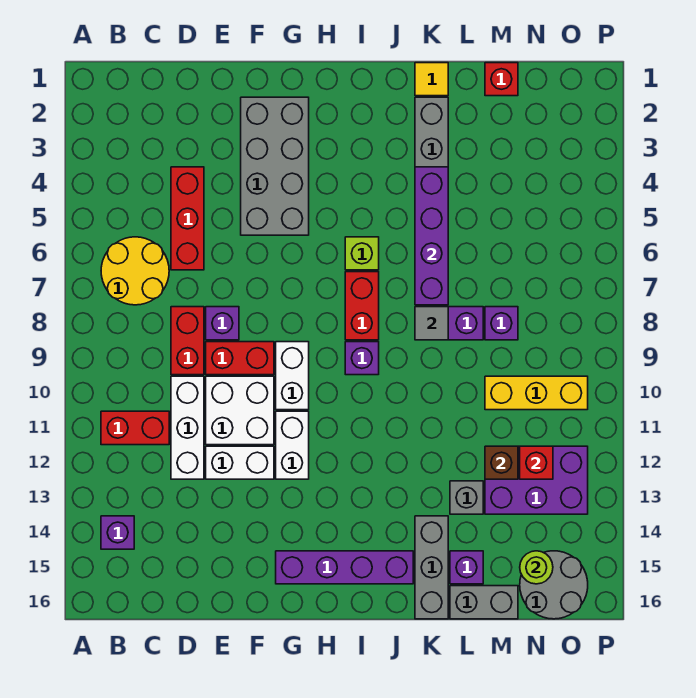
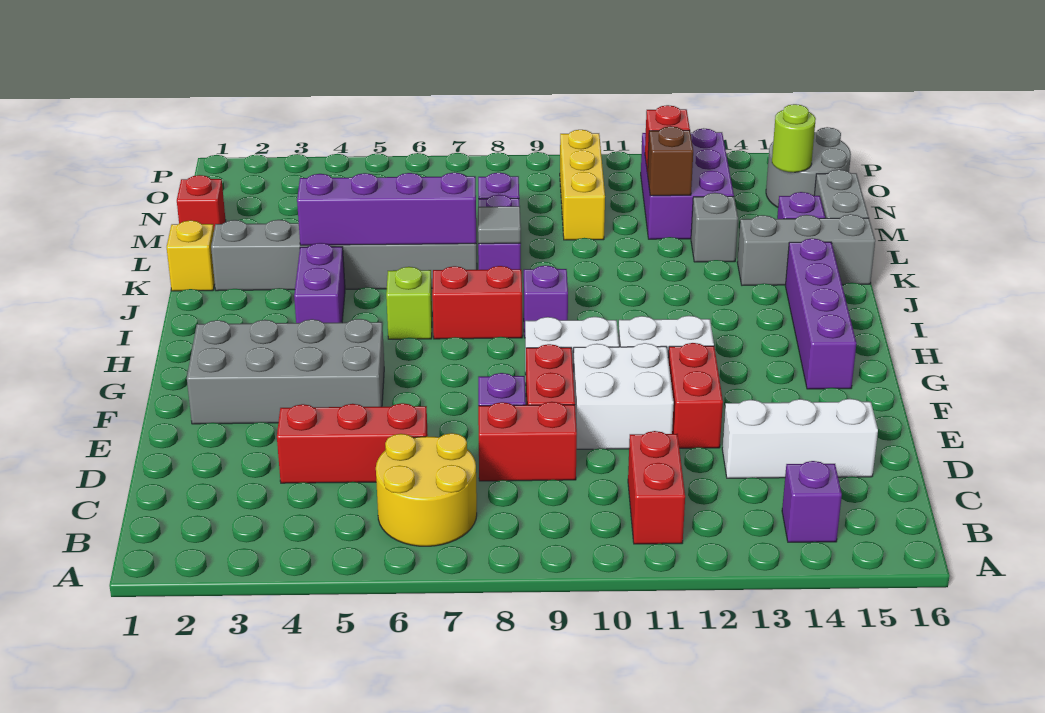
white 1x3 brick [171,376,204,479] -> white 1x3 brick moved to [722,399,878,478]
white 1x2 brick [206,446,274,479] -> red 1x2 brick [668,343,723,448]
none -> purple 1x2 brick [294,243,345,323]
yellow 1x1 tile [415,63,448,96] -> yellow 1x1 brick [167,220,215,291]

